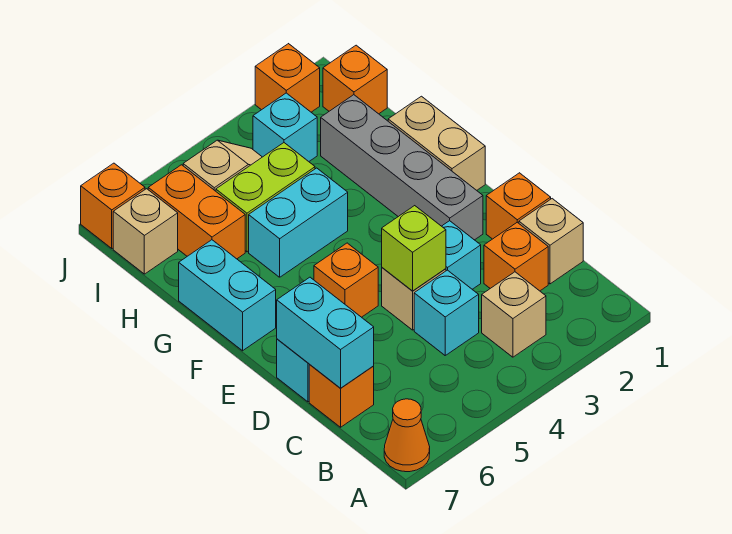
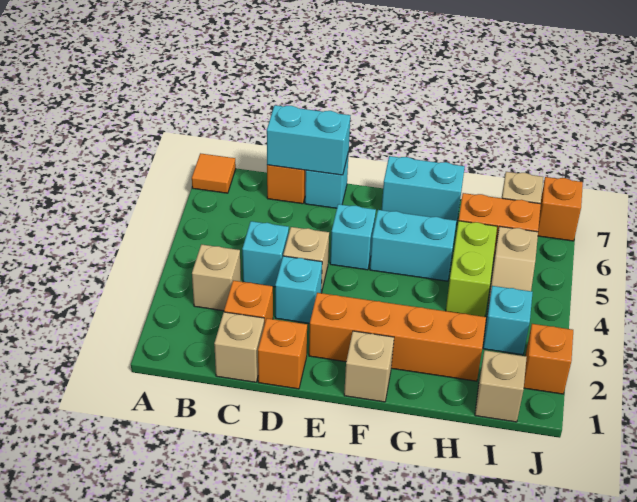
orange 1x1 cone [384,399,430,472] -> orange 1x1 tile [192,153,236,193]
lime 1x1 brick [382,206,446,291] -> none
grey 1x4 brick [321,95,483,240] -> orange 1x4 brick [309,293,486,381]
orange 1x1 brick [314,243,378,317] -> cyan 1x1 brick [330,204,376,270]
tan 1x2 brick [388,96,485,190] -> tan 1x1 brick [344,331,394,402]
cyan 1x2 brick [249,168,348,277] -> cyan 1x2 brick turned to [370,210,456,281]
orange 1x1 brick [323,45,387,114] -> tan 1x1 brick [475,350,527,422]

